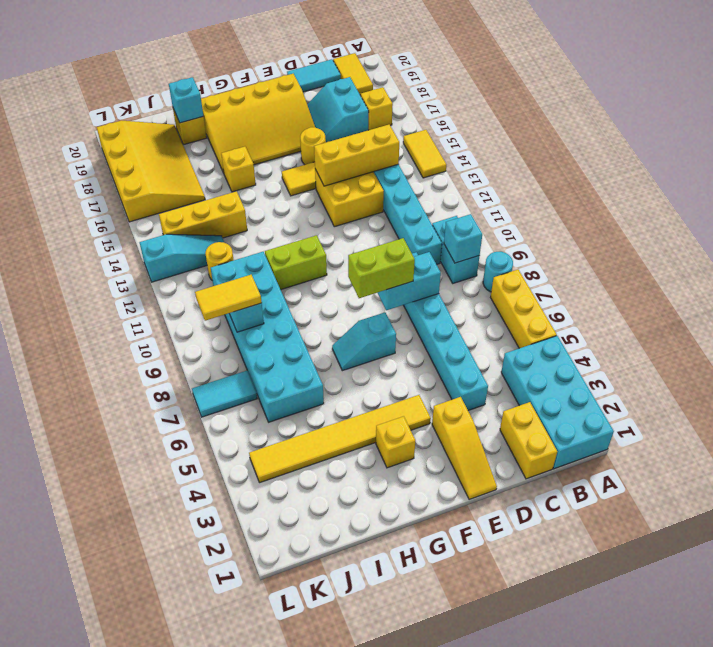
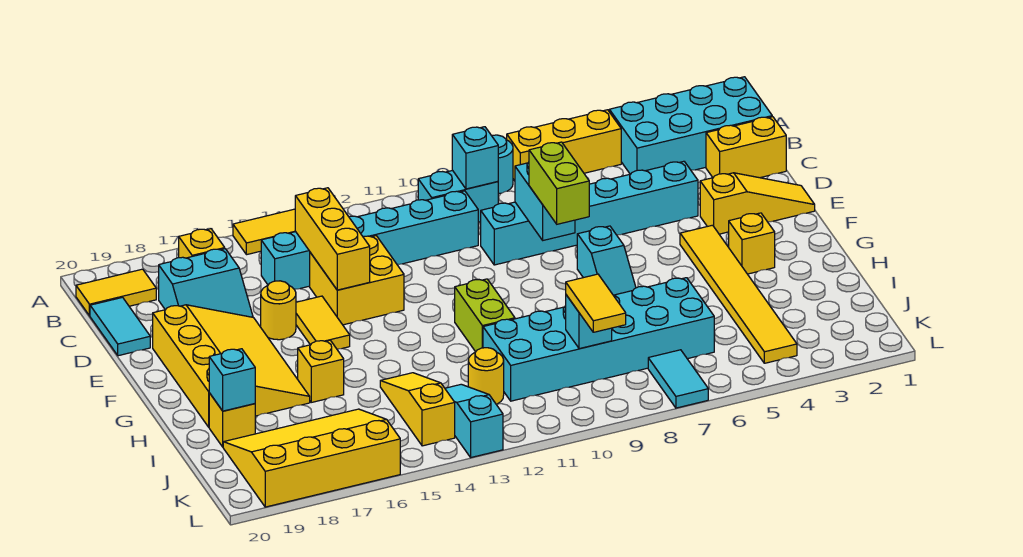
yellow 1x3 brick [159,191,247,238] -> yellow 1x3 slope [380,373,455,446]

